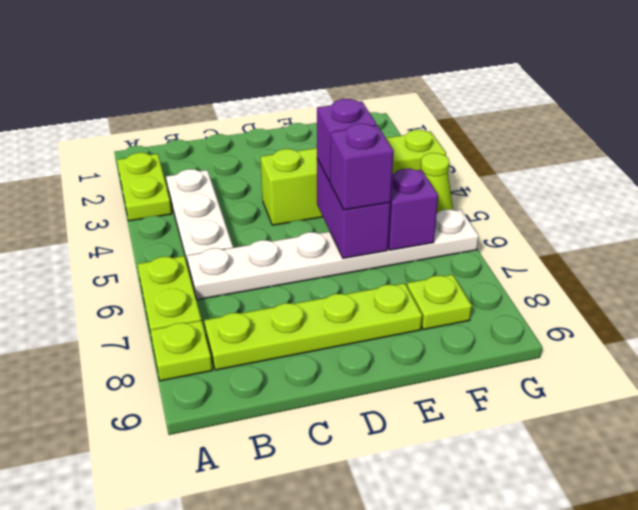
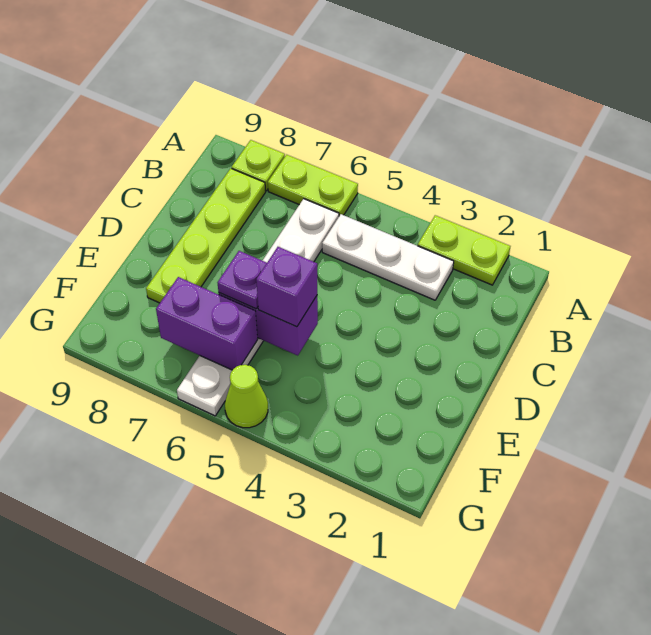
lime 1x4 brick [261,130,446,225] -> none
purple 1x1 brick [330,124,394,210] -> purple 1x1 plate [217,251,267,309]
purple 1x1 brick [388,169,438,250] -> purple 1x2 brick [156,277,258,370]
lime 1x1 plate [407,275,472,330] -> none

